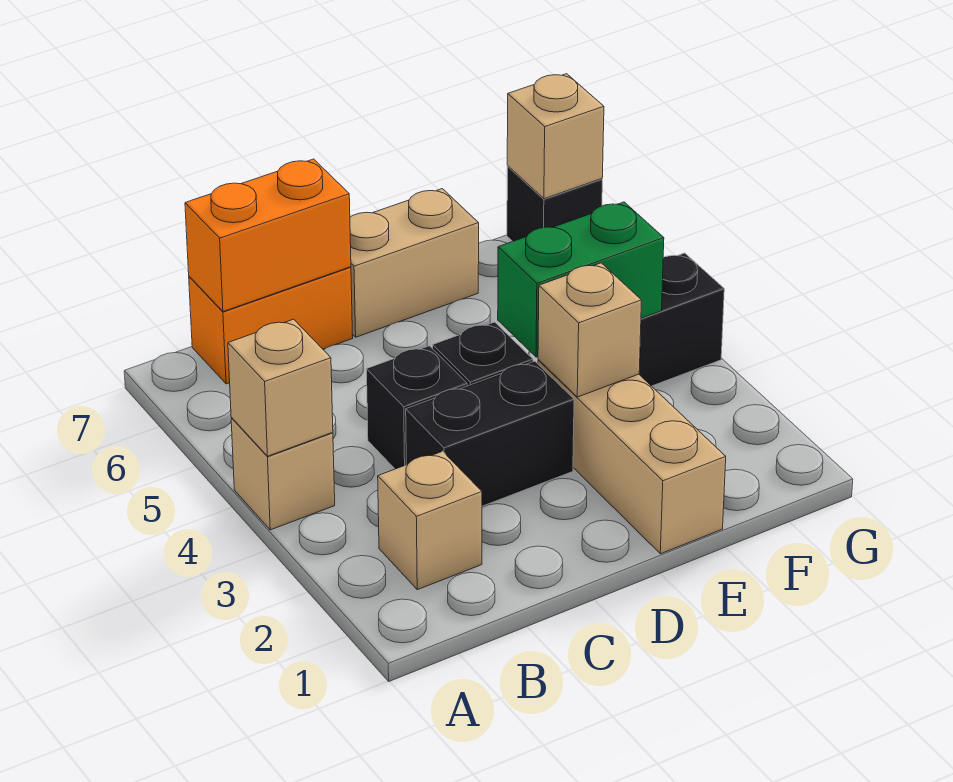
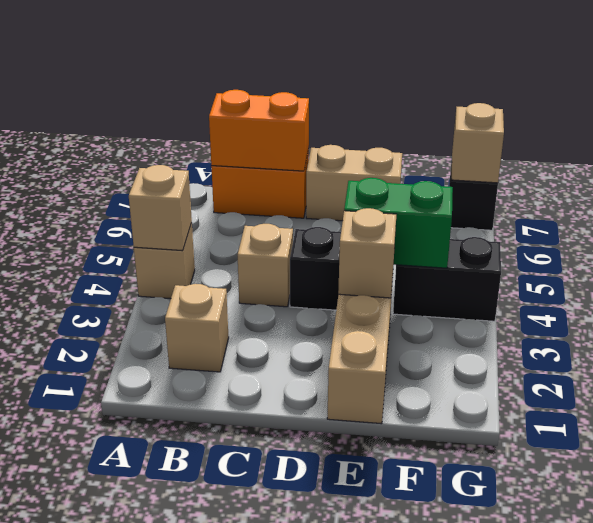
black 1x2 brick [406,361,574,506] -> none
black 1x1 brick [367,346,467,469] -> tan 1x1 brick [238,224,293,307]

